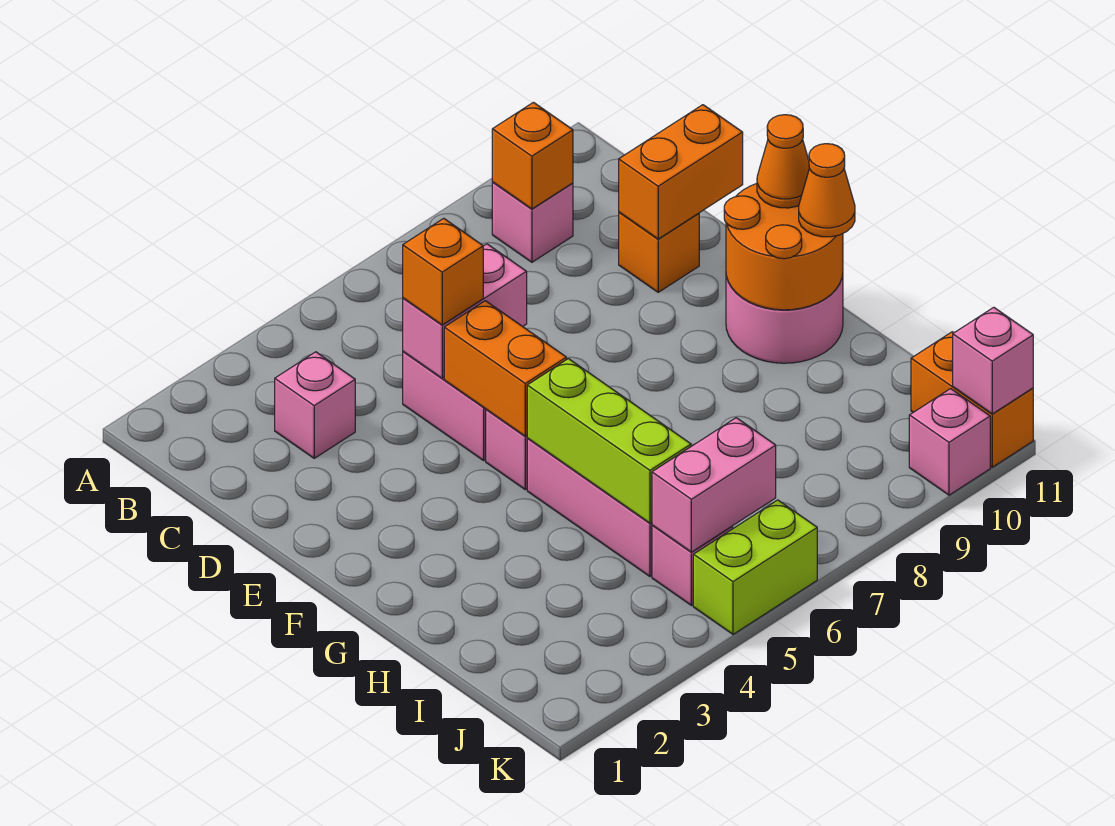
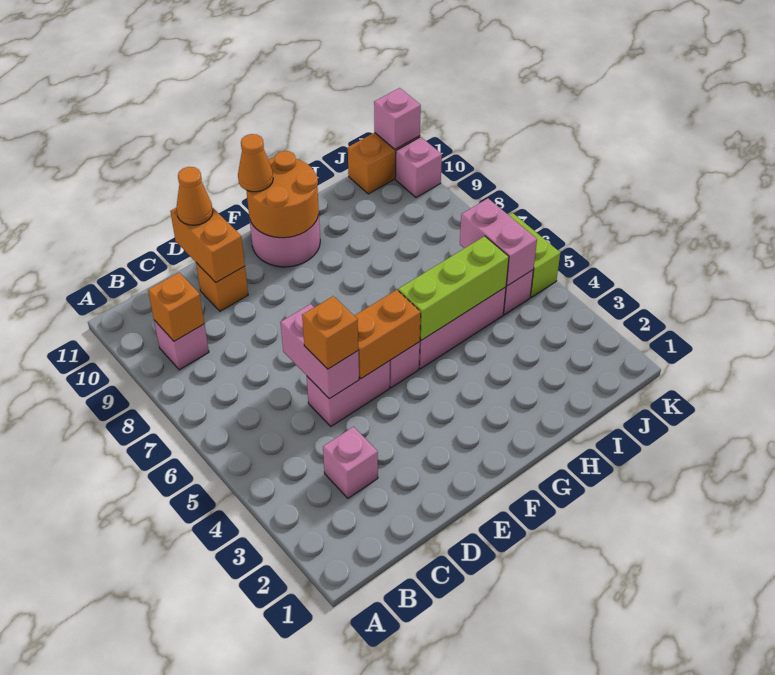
orange 1x1 cone [799,144,855,237] -> orange 1x1 cone moved to [176,167,213,225]

